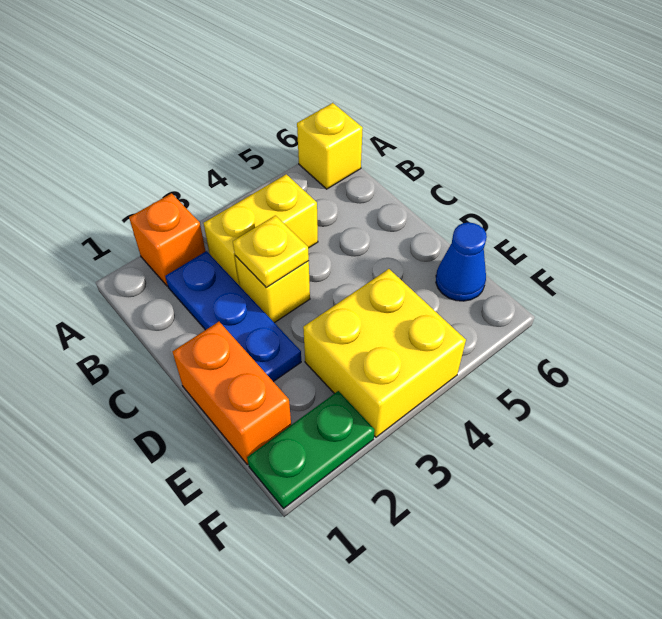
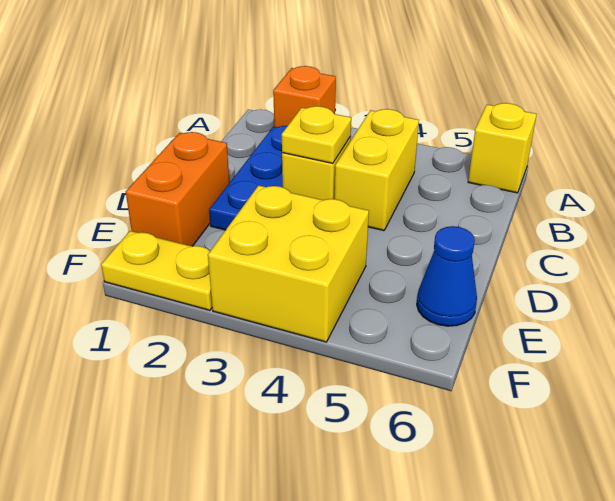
yellow 1x2 brick [204,174,318,285] -> yellow 1x2 brick turned to [335,109,419,231]
green 1x2 plate [247,391,375,509] -> yellow 1x2 plate [101,231,212,310]

